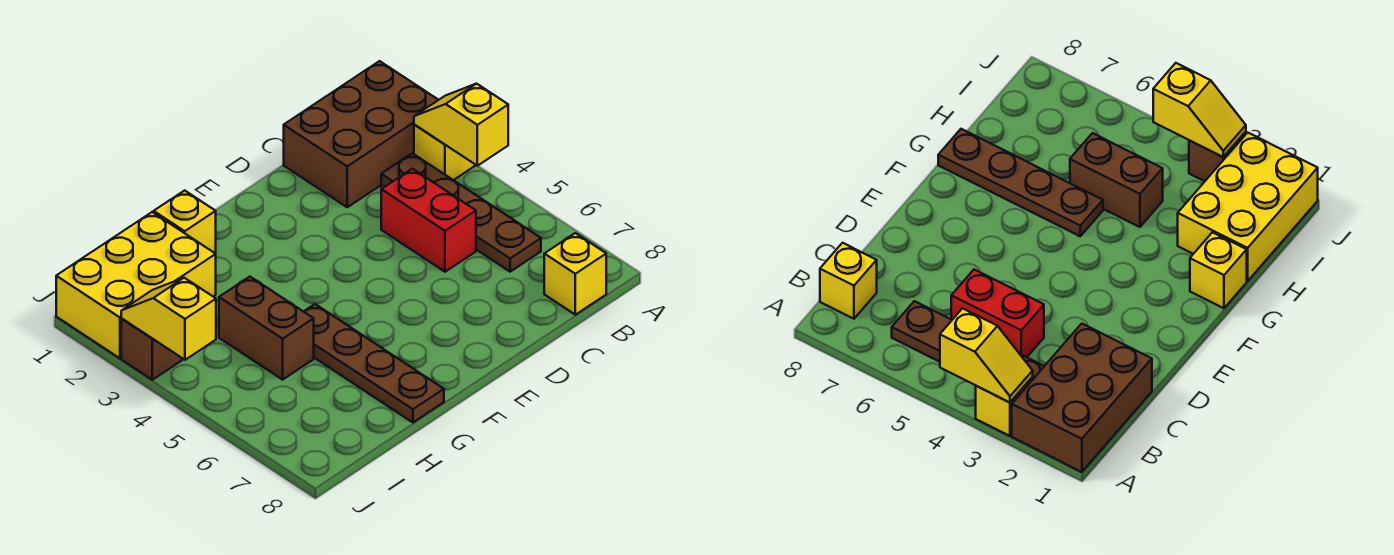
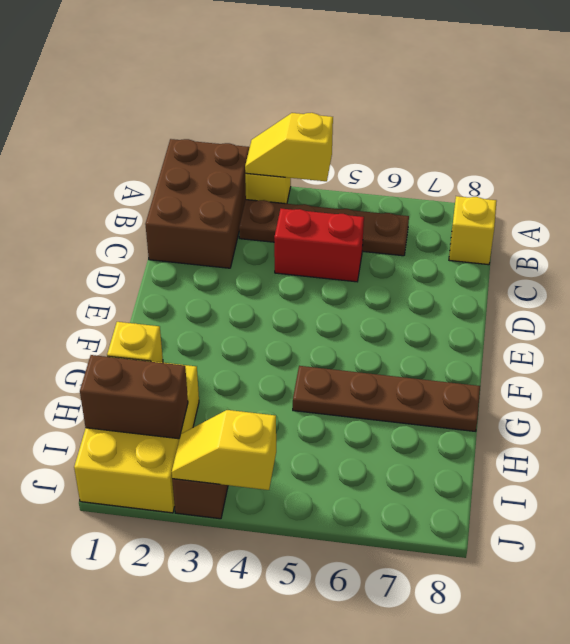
brown 1x2 brick [219,277,314,380] -> brown 1x2 brick moved to [80,355,188,439]

